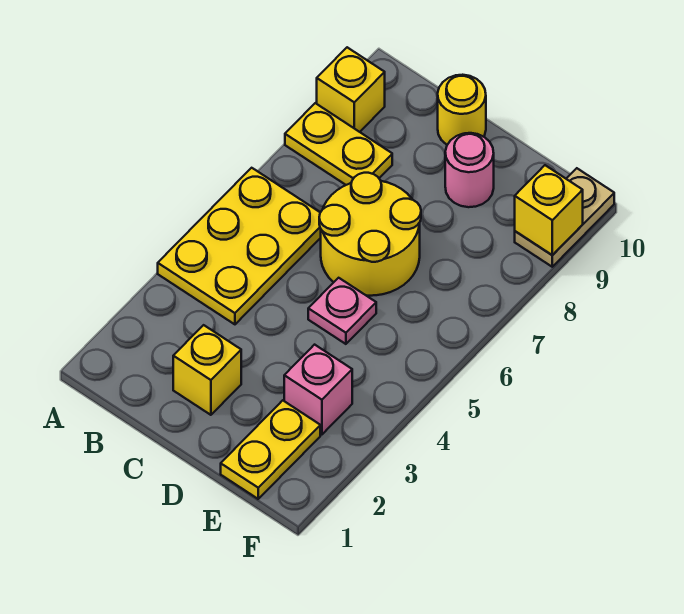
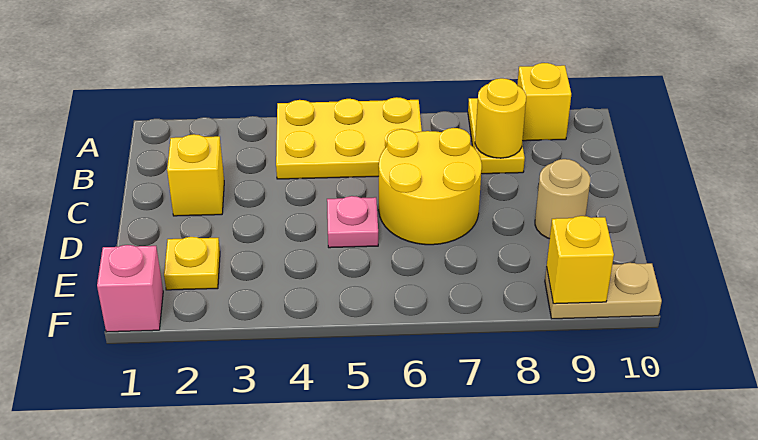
yellow 1x1 round brick [438,75,486,145] -> yellow 1x1 round brick moved to [475,78,526,158]
pink 1x1 round brick [445,133,494,207] -> tan 1x1 round brick [535,159,590,239]
yellow 1x2 plate [221,400,320,499] -> yellow 1x1 plate [164,237,220,290]
pink 1x1 brick [284,345,352,434] -> pink 1x1 brick moved to [97,245,163,332]

